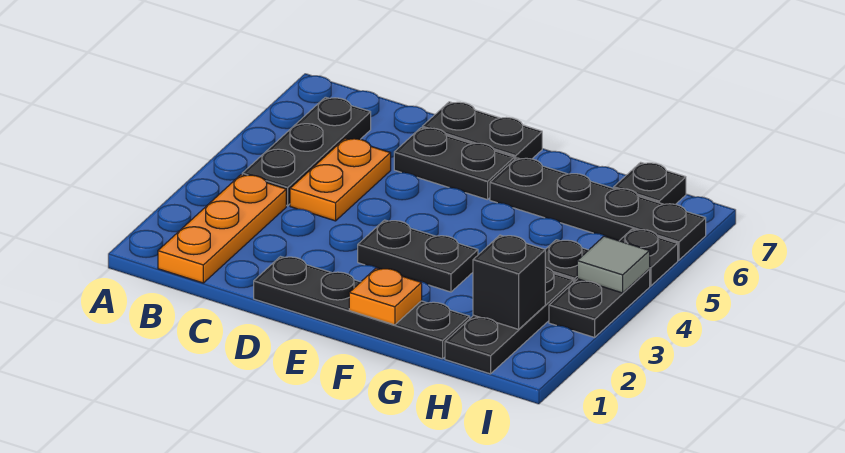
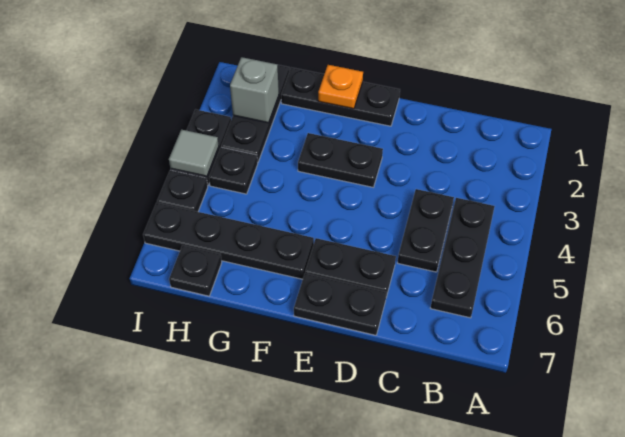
orange 1x3 plate [158,175,286,283] -> none
orange 1x2 plate [290,138,391,221] -> black 1x2 plate [398,189,454,272]
black 1x4 plate [254,257,470,359] -> black 1x3 plate [281,68,400,126]
black 1x1 brick [473,235,545,329] -> grey 1x1 brick [230,57,279,123]

